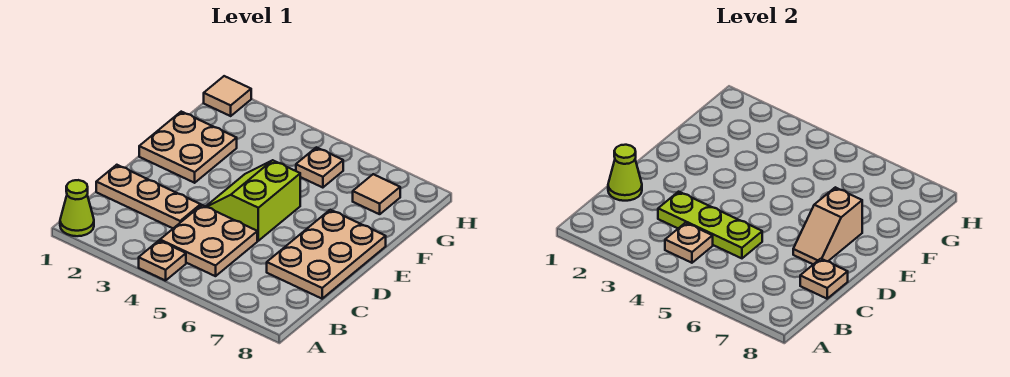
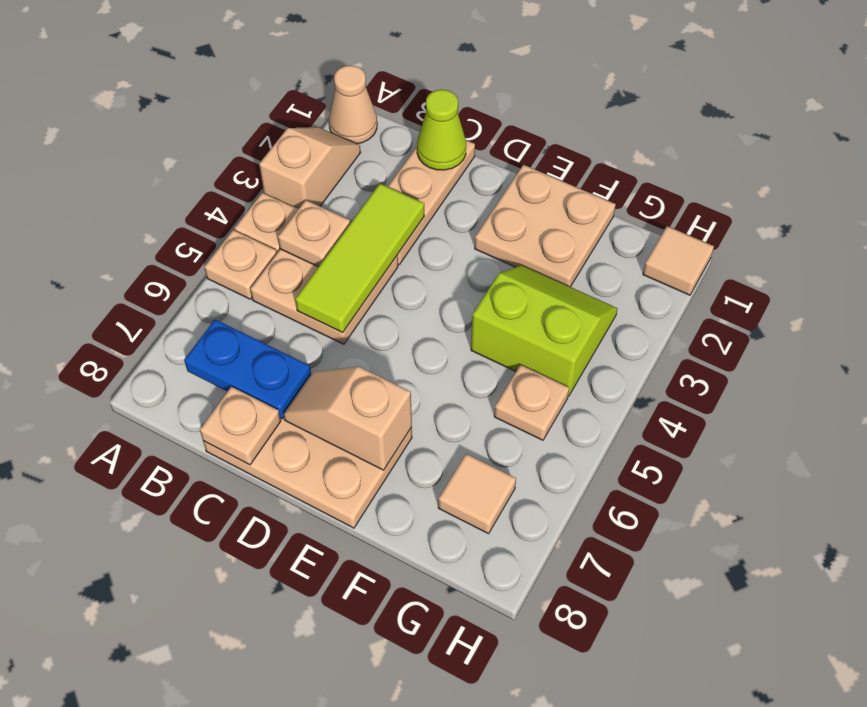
lime 1x1 cone [60,180,94,236] -> tan 1x1 cone [329,65,377,144]
none -> tan 1x2 slope [259,127,360,209]
none -> tan 1x1 plate [204,230,277,299]
none -> blue 1x2 plate [184,319,311,419]
lime 1x3 plate [658,192,762,258] -> lime 1x3 tile [295,184,424,333]
lime 2x2 slope [206,160,300,241] -> lime 2x2 slope moved to [471,265,617,396]

